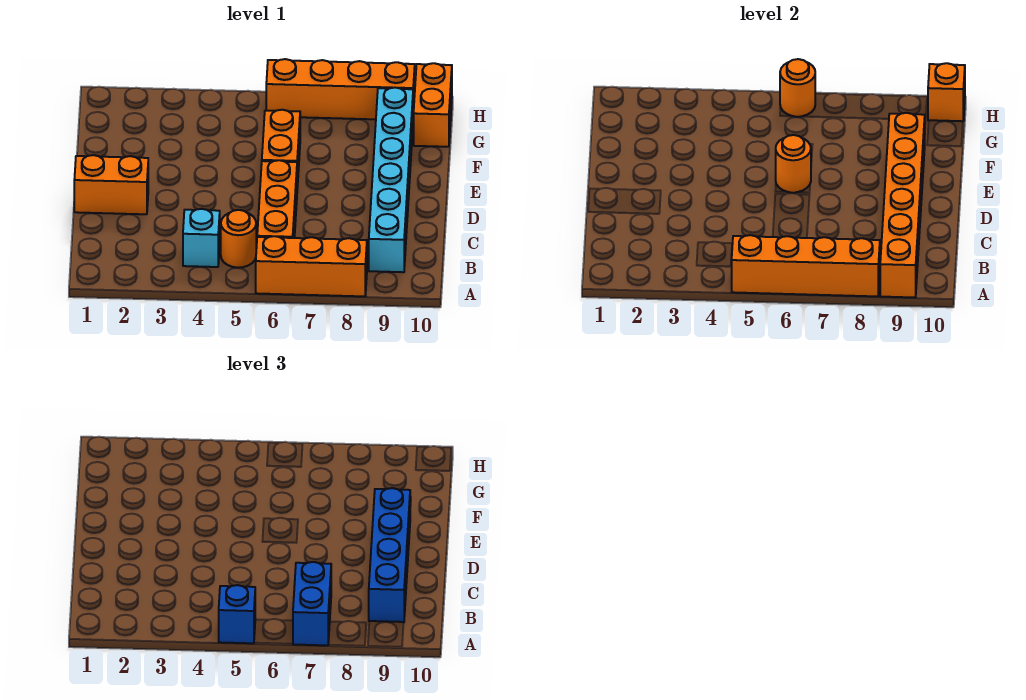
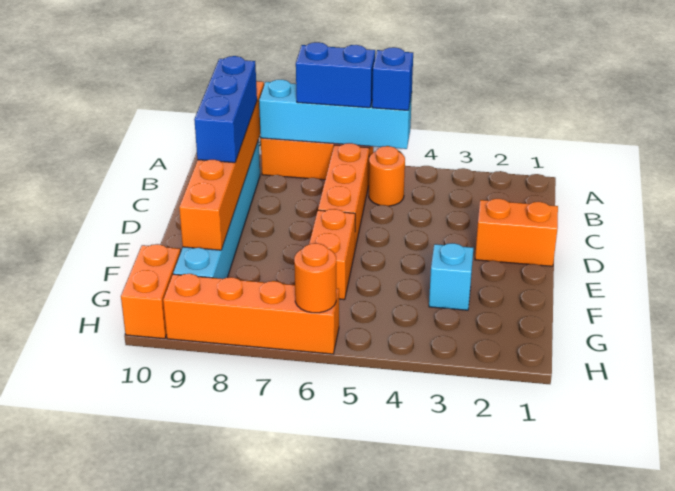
orange 1x4 brick [732,235,880,296] -> cyan 1x4 brick [259,80,412,149]
blue 1x2 brick [293,562,331,645] -> blue 1x2 brick turned to [296,42,375,108]
cyan 1x1 brick [183,209,220,267] -> cyan 1x1 brick moved to [429,243,473,310]
blue 1x4 brick [369,488,410,622] -> blue 1x3 brick [194,56,257,163]
orange 1x1 round brick [776,135,811,193] -> none
orange 1x1 brick [928,63,965,121] -> none

